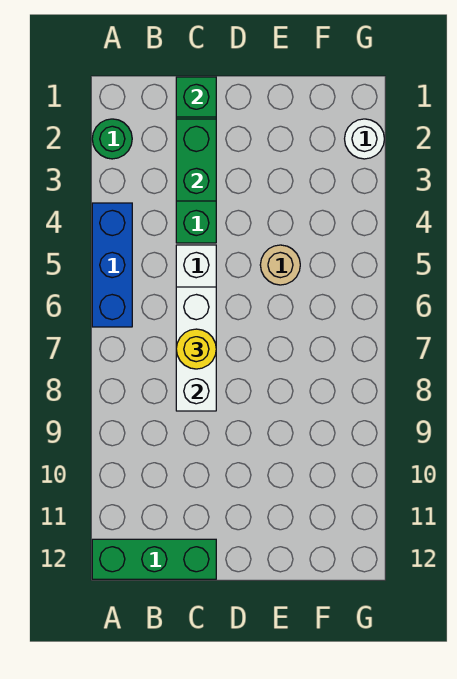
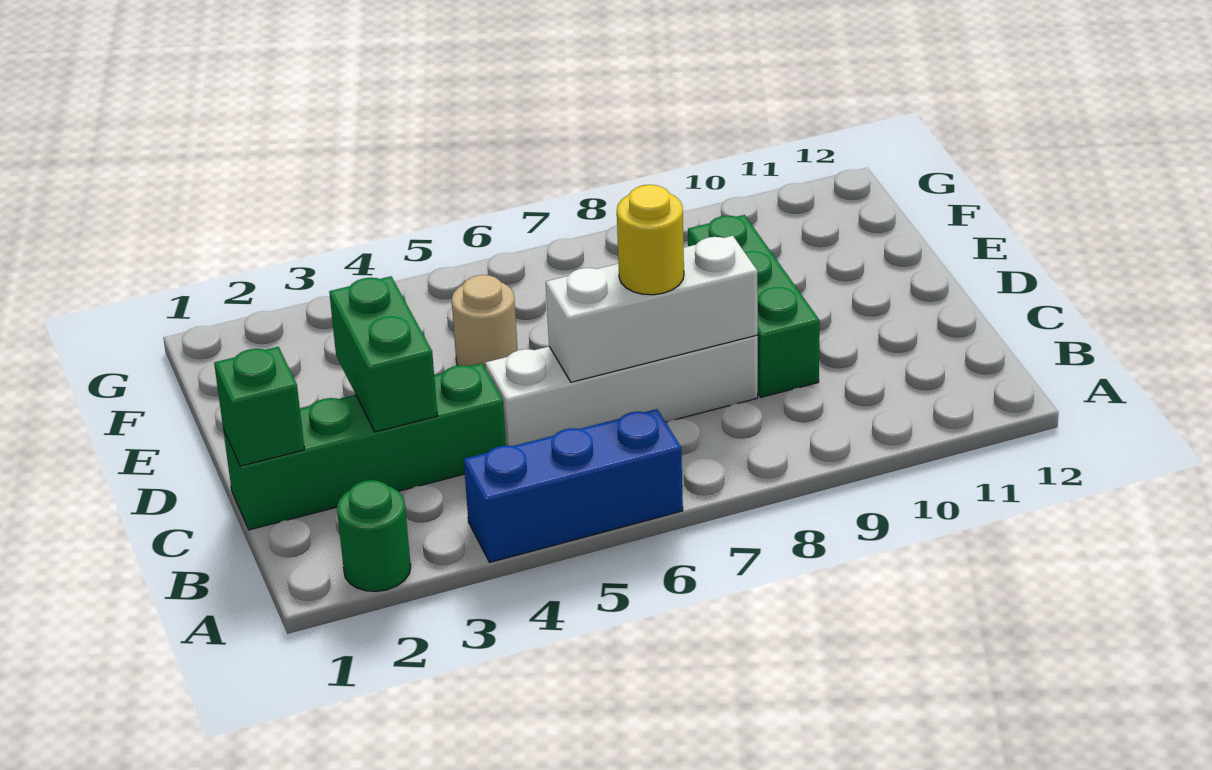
green 1x3 brick [92,539,216,579] -> green 1x3 brick moved to [688,215,820,397]
green 1x2 brick [176,119,216,201] -> green 1x2 brick turned to [329,276,438,432]
white 1x1 round brick [345,119,384,159] -> none

